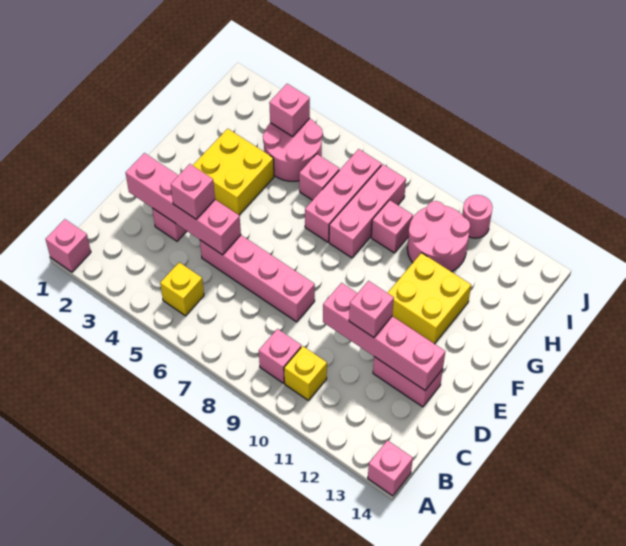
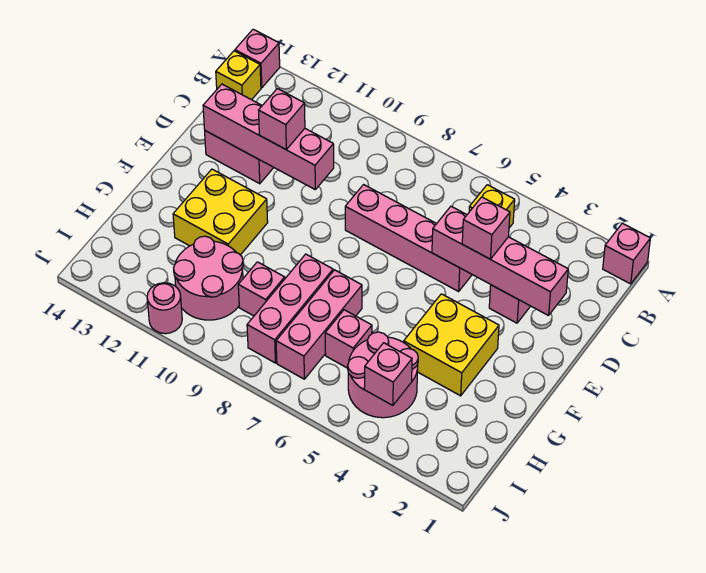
pink 1x1 brick [259,329,301,383] -> none
yellow 1x1 brick [284,346,327,401] -> yellow 1x1 brick moved to [216,51,261,100]

